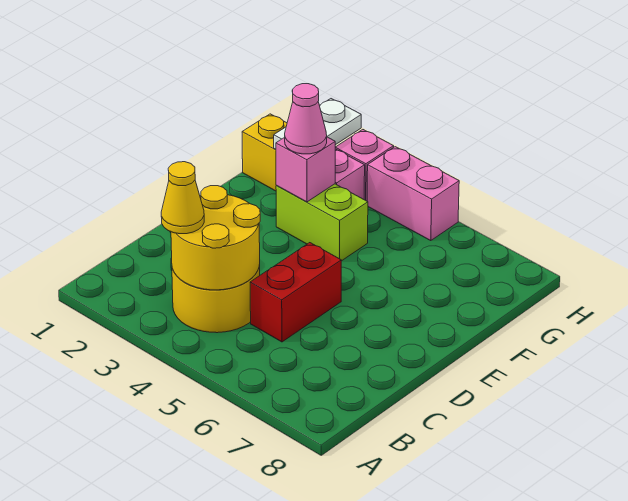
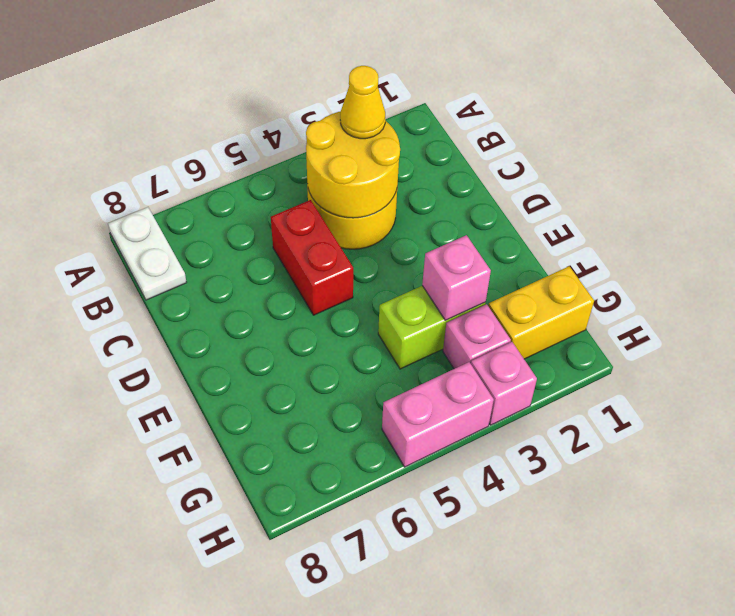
pink 1x1 cone [285,84,327,154] -> none
white 1x2 plate [274,99,361,149] -> white 1x2 plate moved to [108,207,187,300]

